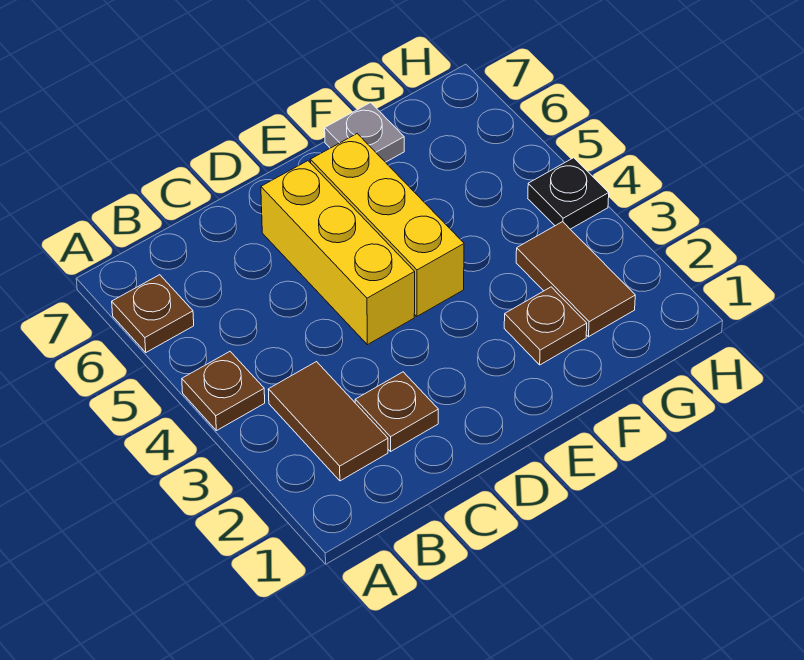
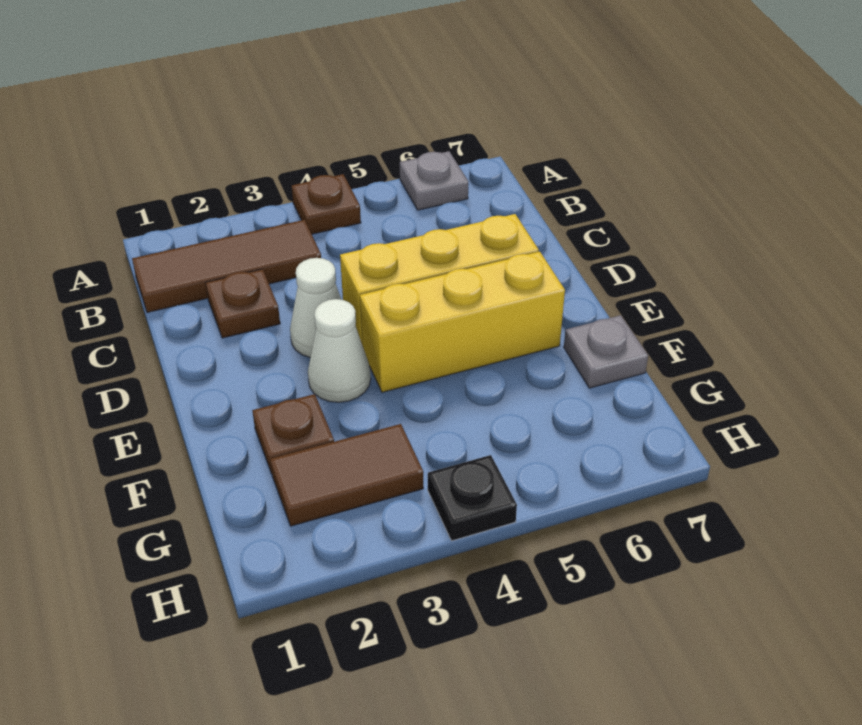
brown 1x1 plate [112,275,194,352] -> grey 1x1 plate [400,151,468,210]
brown 1x2 tile [268,362,388,481] -> brown 1x3 tile [132,220,321,312]
none -> white 1x1 cone [290,258,341,358]
none -> white 1x1 cone [308,299,371,402]

